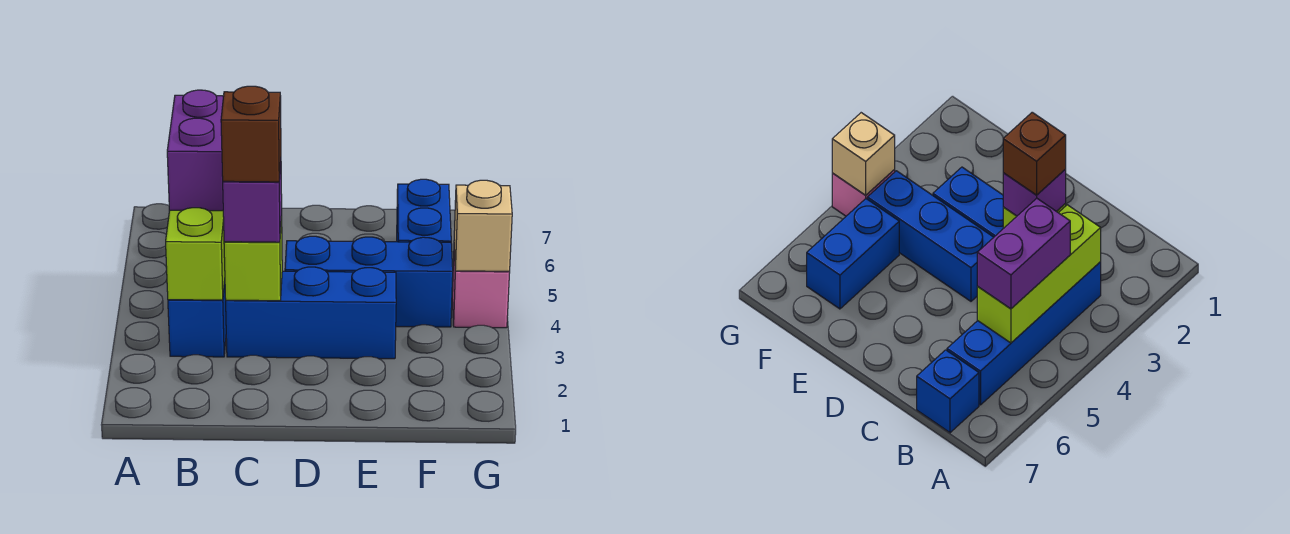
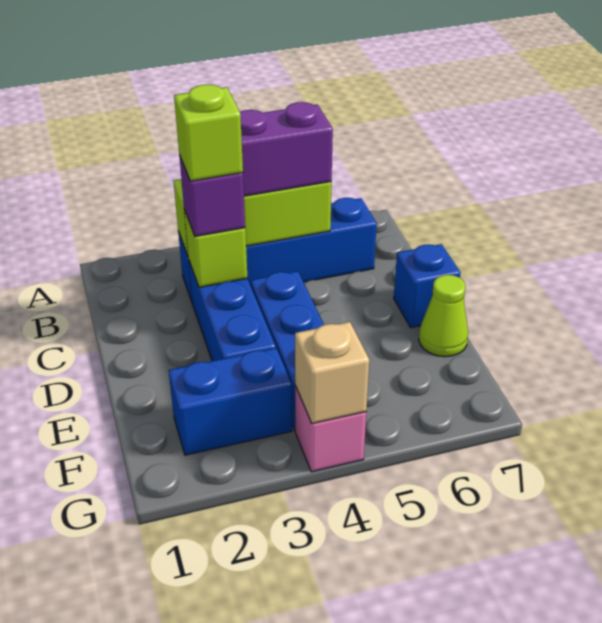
blue 1x1 brick [917,350,979,433] -> blue 1x1 brick moved to [394,244,461,328]
brown 1x1 brick [221,86,281,182] -> lime 1x1 brick [174,85,243,181]
none -> lime 1x1 cone [419,275,468,357]
blue 1x2 brick [397,179,451,242] -> blue 1x2 brick moved to [169,348,292,455]

